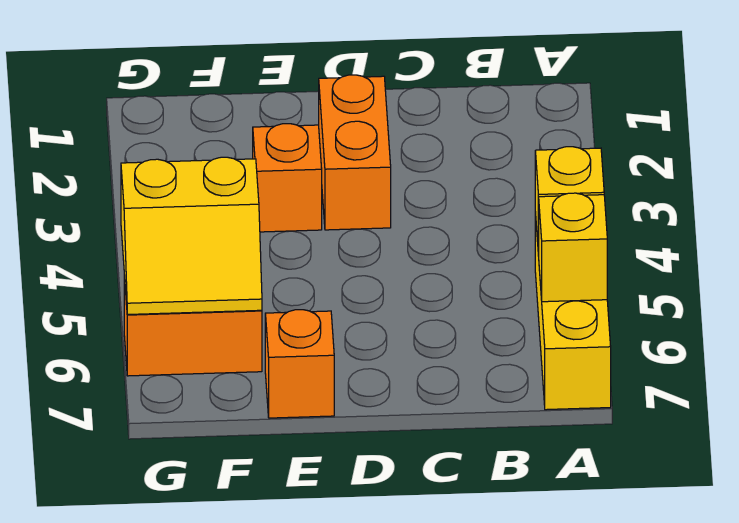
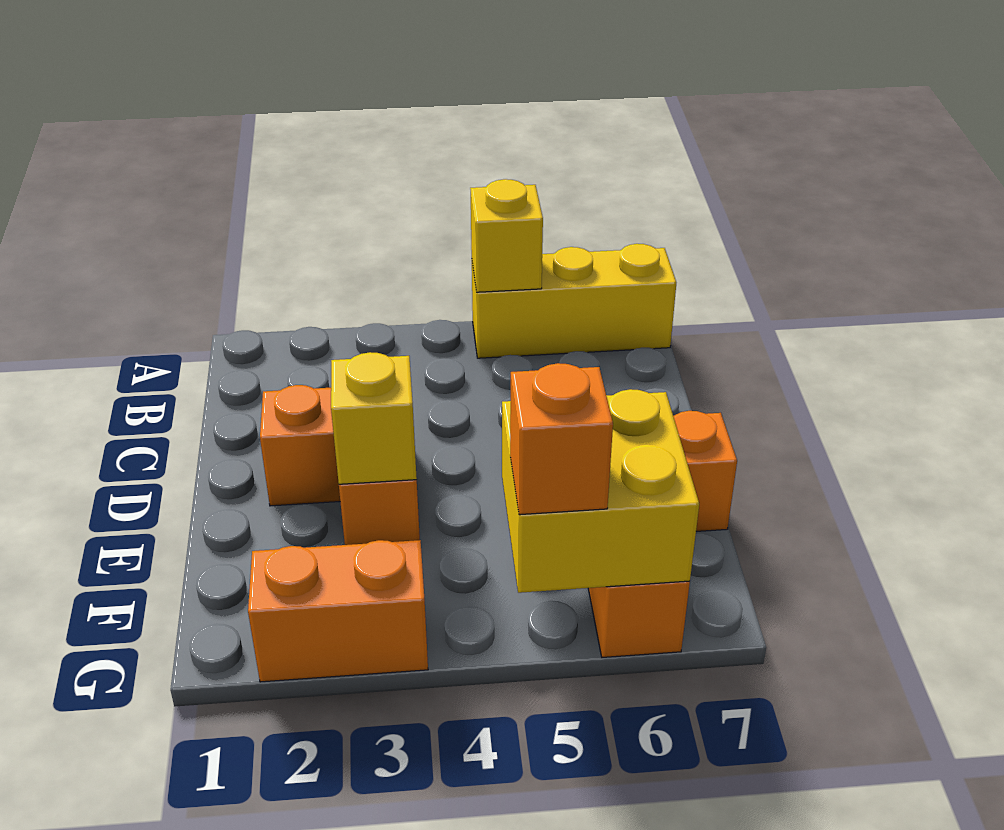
yellow 1x1 brick [538,193,607,302] -> yellow 1x1 brick moved to [331,352,417,484]
yellow 2x2 slope [121,157,262,314] -> yellow 2x2 brick [502,389,699,593]
none -> orange 1x2 brick [248,540,428,682]
none -> orange 1x1 brick [510,363,613,515]

